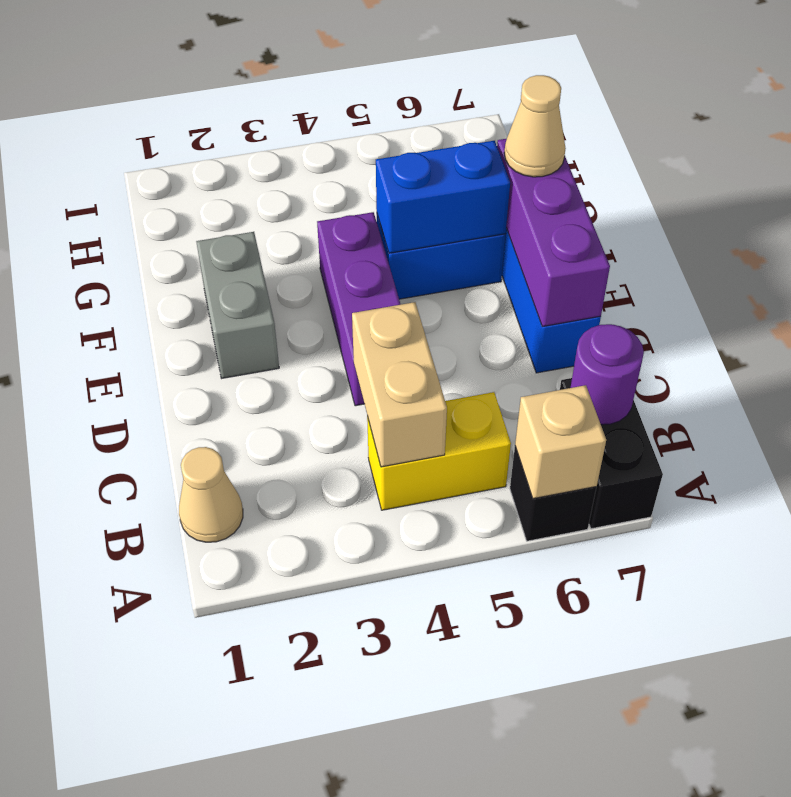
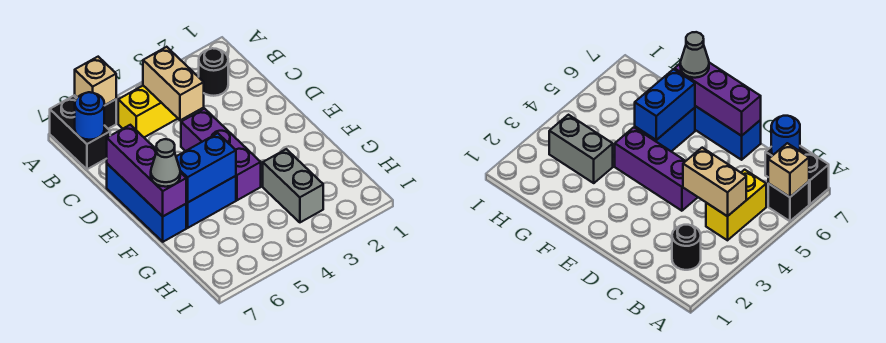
tan 1x1 cone [179,447,243,542] -> none
none -> black 1x1 round brick [199,48,228,96]
purple 1x1 round brick [571,324,644,425] -> blue 1x1 round brick [75,92,105,140]
grey 1x2 brick [196,232,279,378] -> grey 1x2 brick moved to [263,149,323,222]
tan 1x1 cone [504,75,566,177] -> grey 1x1 cone [151,139,180,187]

